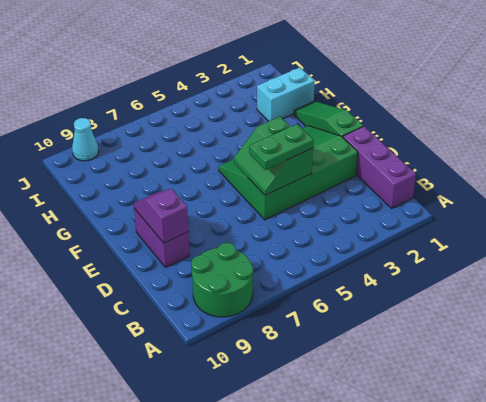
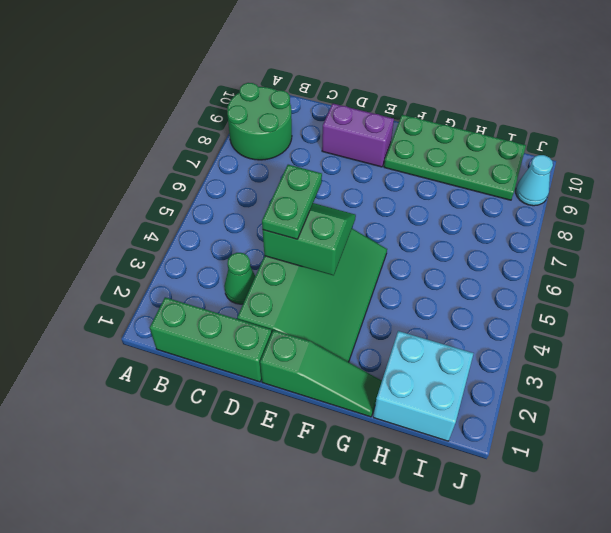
purple 1x3 brick [343,126,416,208] -> green 1x3 brick [150,297,272,382]
none -> green 1x1 cone [224,253,255,304]
purple 1x2 slope [134,189,189,243] -> none
none -> green 2x4 plate [384,115,526,200]
cyan 1x2 brick [257,67,315,121] -> cyan 2x2 brick [373,331,474,441]

